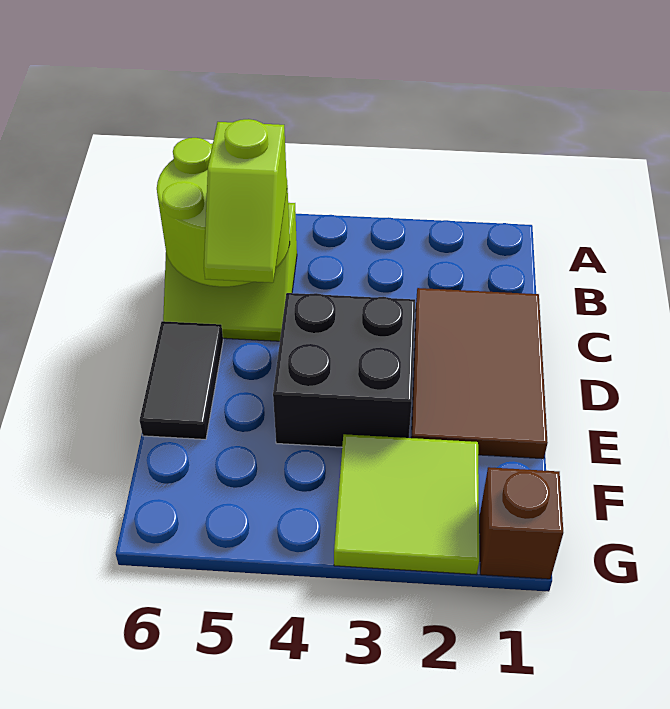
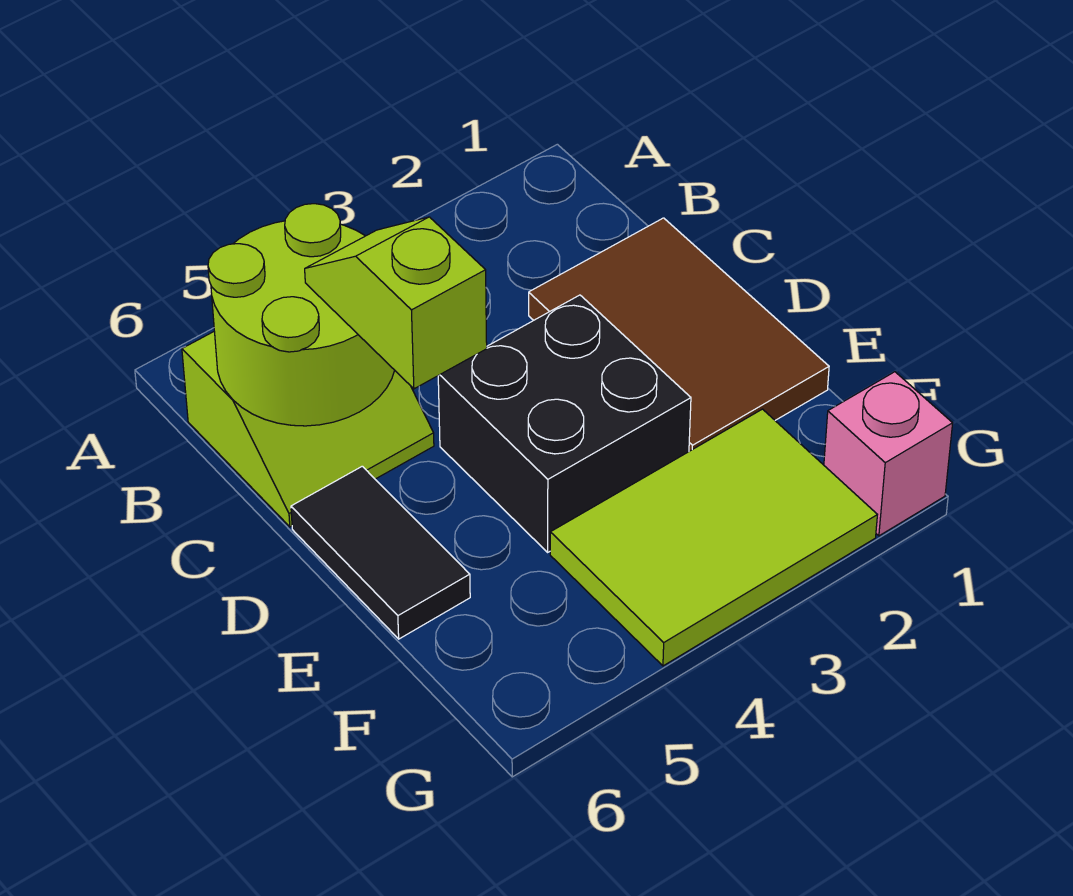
lime 1x2 slope [204,119,287,283] -> lime 1x2 slope turned to [305,217,487,389]
lime 2x2 tile [334,434,479,575] -> lime 2x3 tile [550,409,877,666]
brown 1x1 brick [480,467,563,579] -> pink 1x1 brick [824,372,953,536]

